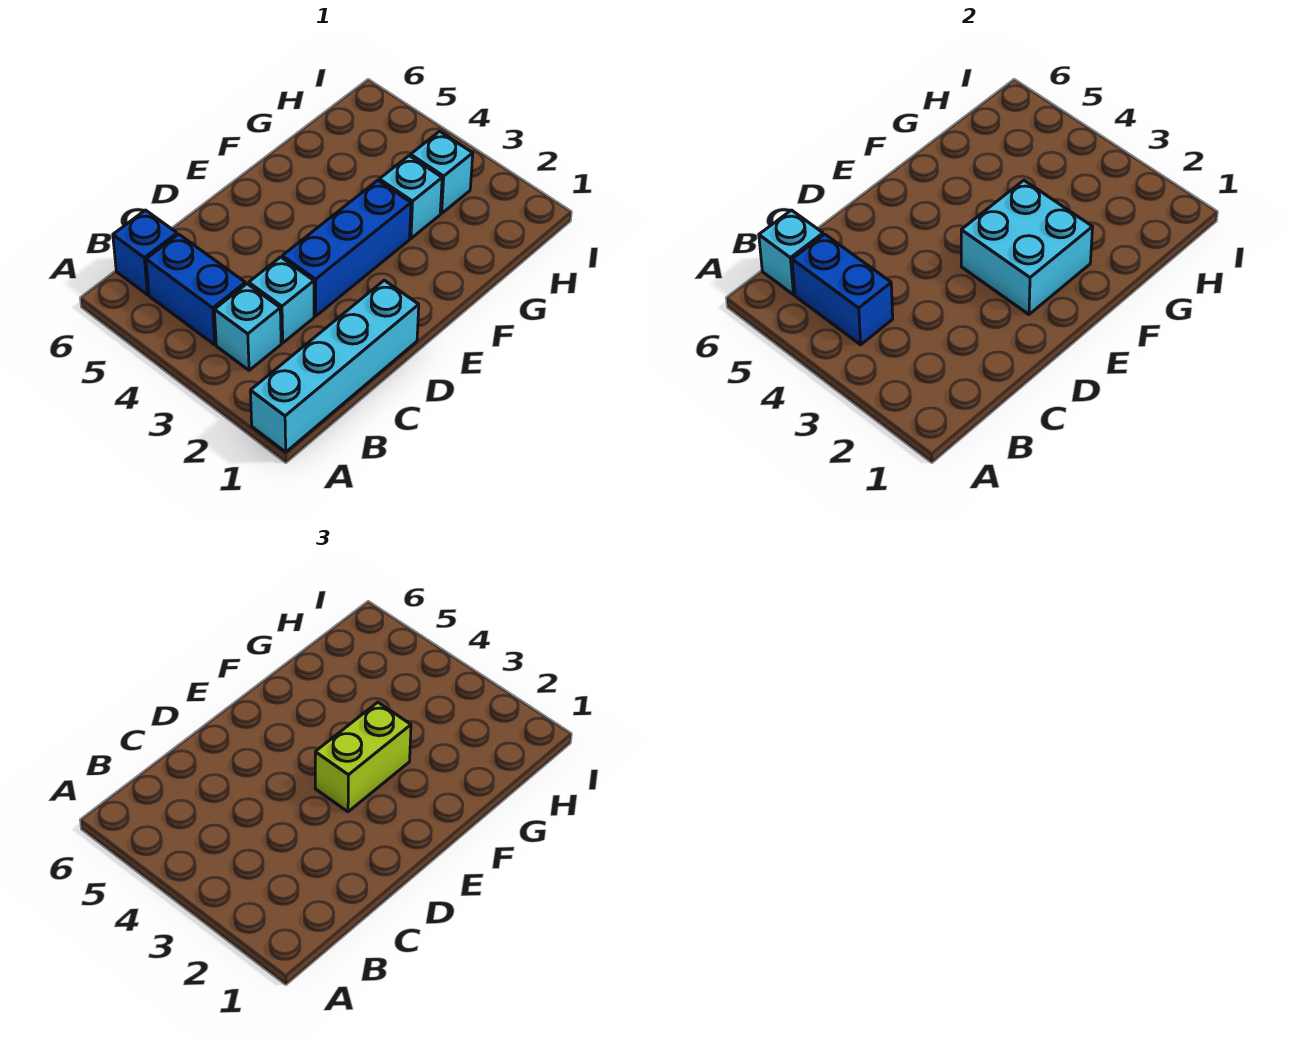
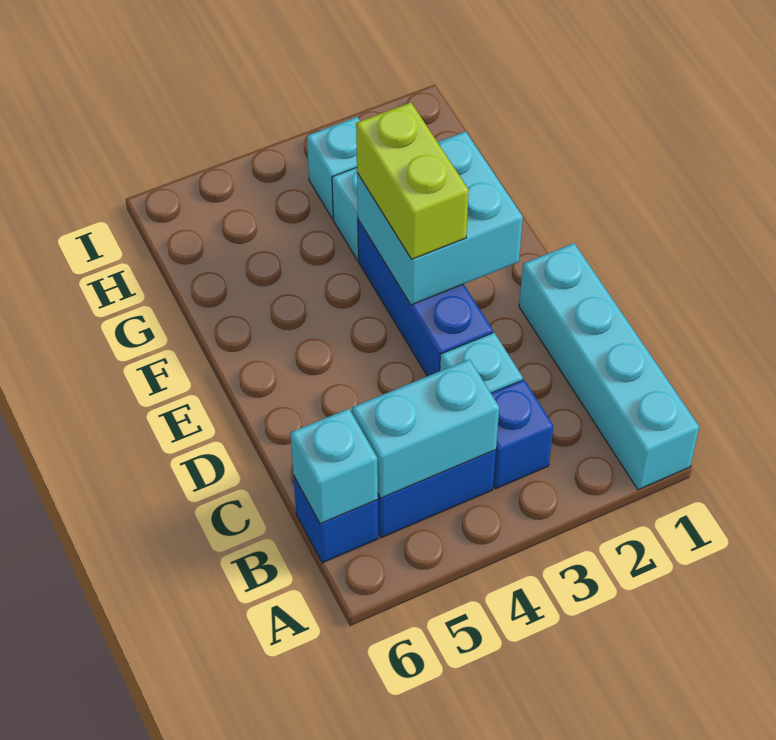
cyan 1x1 brick [214,284,281,370] -> blue 1x1 brick [491,380,553,489]
blue 1x2 brick [792,234,893,345] -> cyan 1x2 brick [352,359,499,498]

